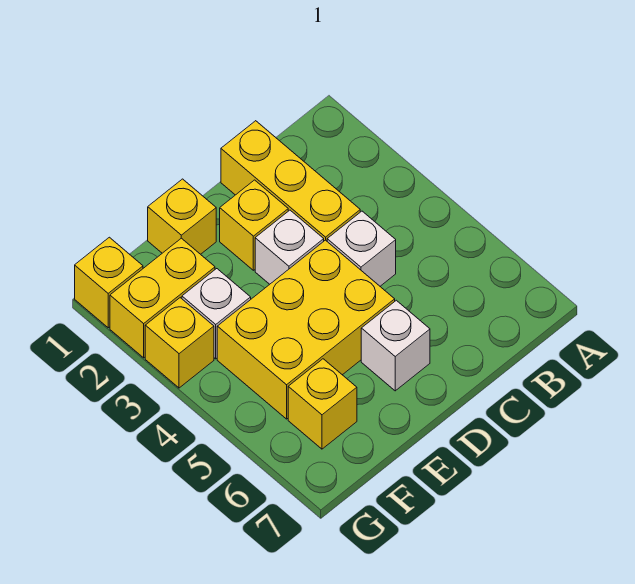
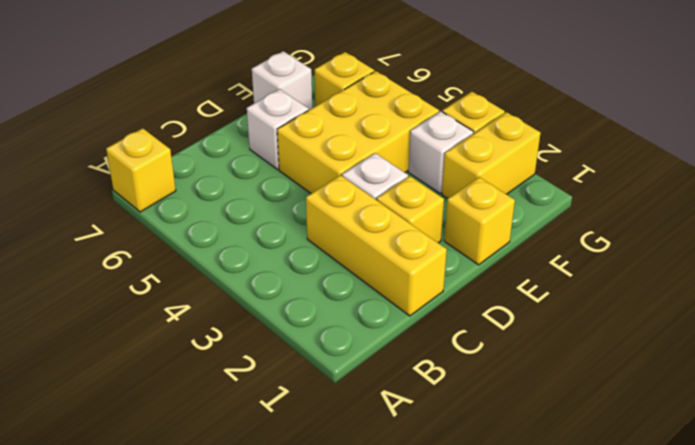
white 1x1 brick [327,211,396,286] -> white 1x1 brick moved to [252,51,312,110]
yellow 1x1 brick [75,237,143,328] -> yellow 1x1 brick moved to [106,128,176,212]

